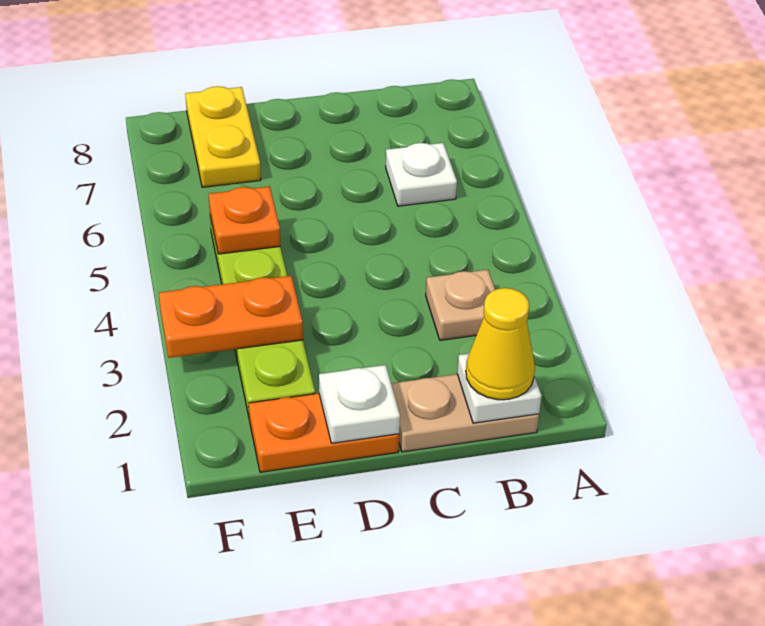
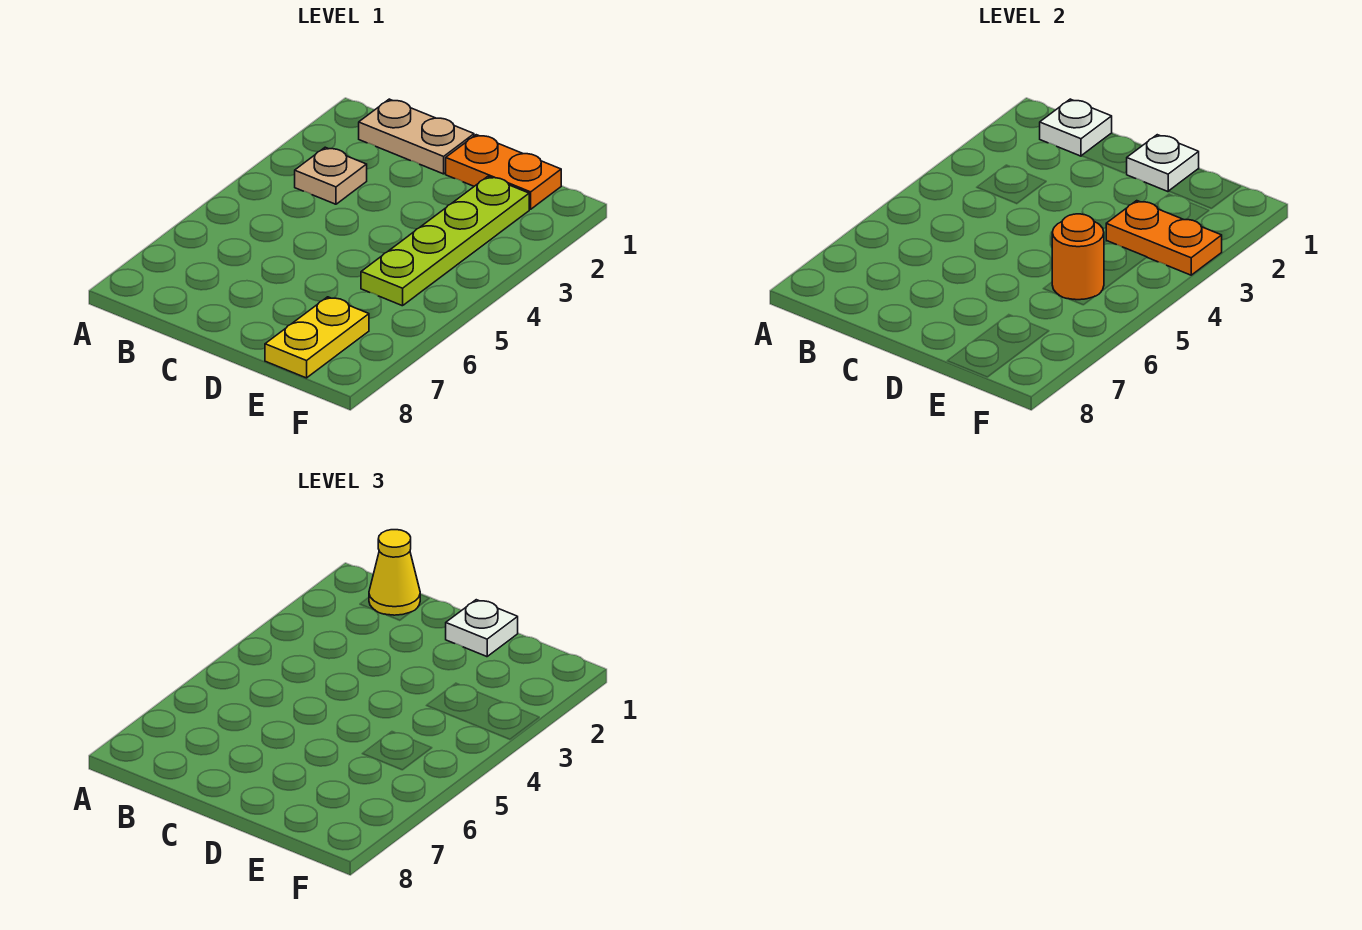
white 1x1 plate [386,143,457,206] -> white 1x1 plate moved to [446,600,518,657]
orange 1x1 plate [209,186,280,254] -> orange 1x1 round brick [1052,214,1104,300]

